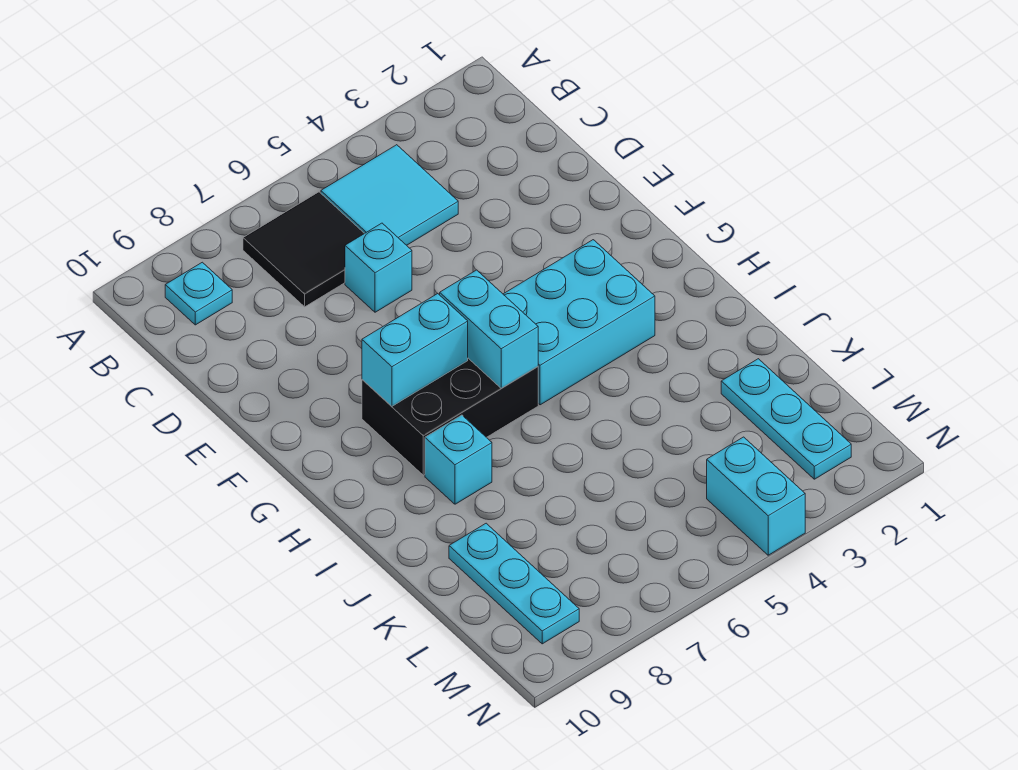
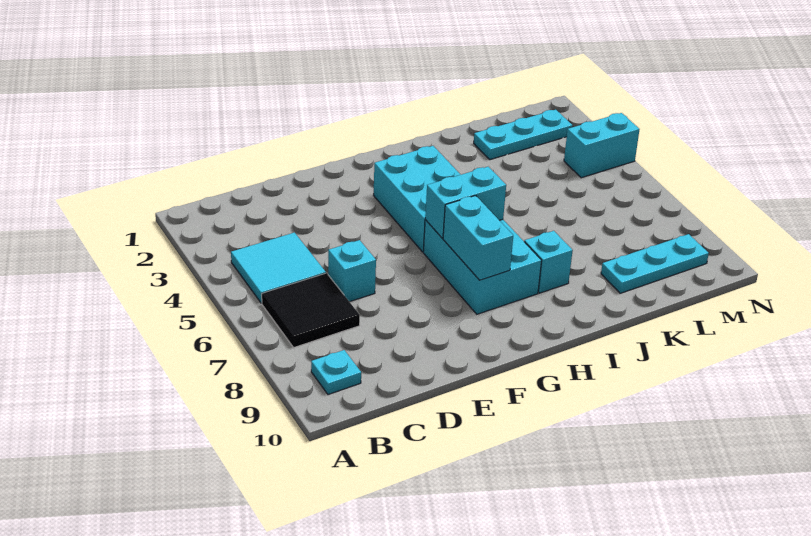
black 2x3 brick [362,358,538,475] -> cyan 2x3 brick [423,219,542,314]

